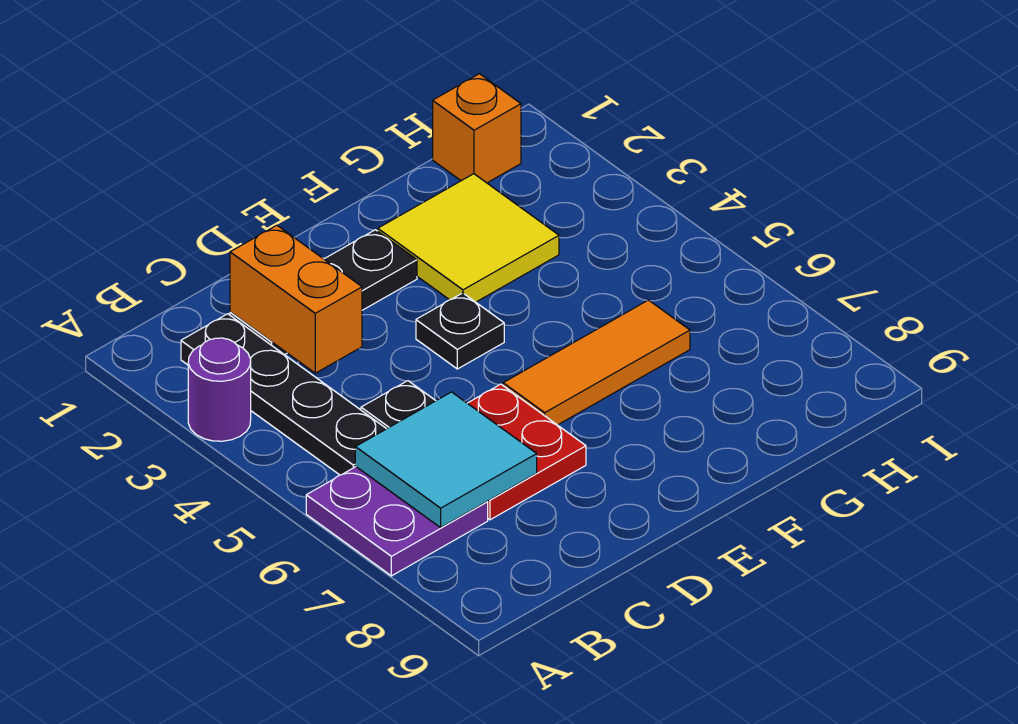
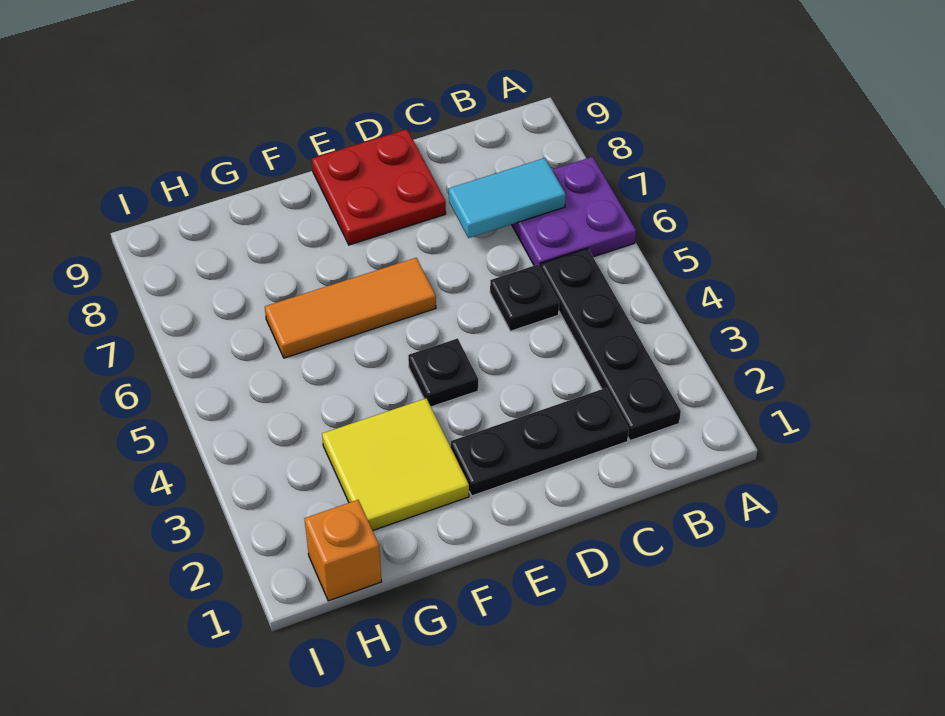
purple 1x1 round brick [188,338,251,441] -> none
cyan 2x2 tile [355,392,537,527] -> cyan 1x2 tile [449,158,566,238]
orange 1x2 brick [230,225,362,373] -> none
red 2x2 plate [468,384,586,520] -> red 2x2 plate moved to [312,129,446,245]

